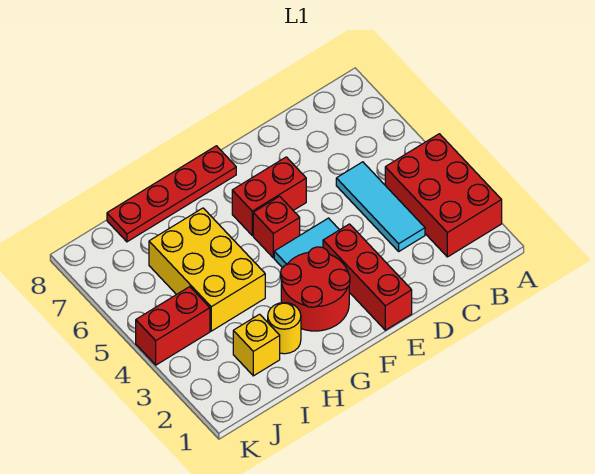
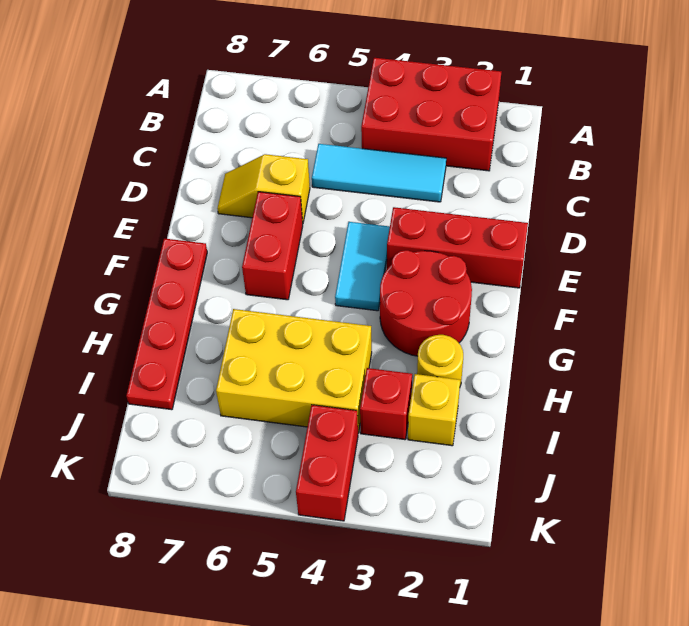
none -> yellow 1x2 slope [217,154,310,222]
red 1x1 brick [253,196,300,258] -> red 1x1 brick moved to [360,368,412,440]

